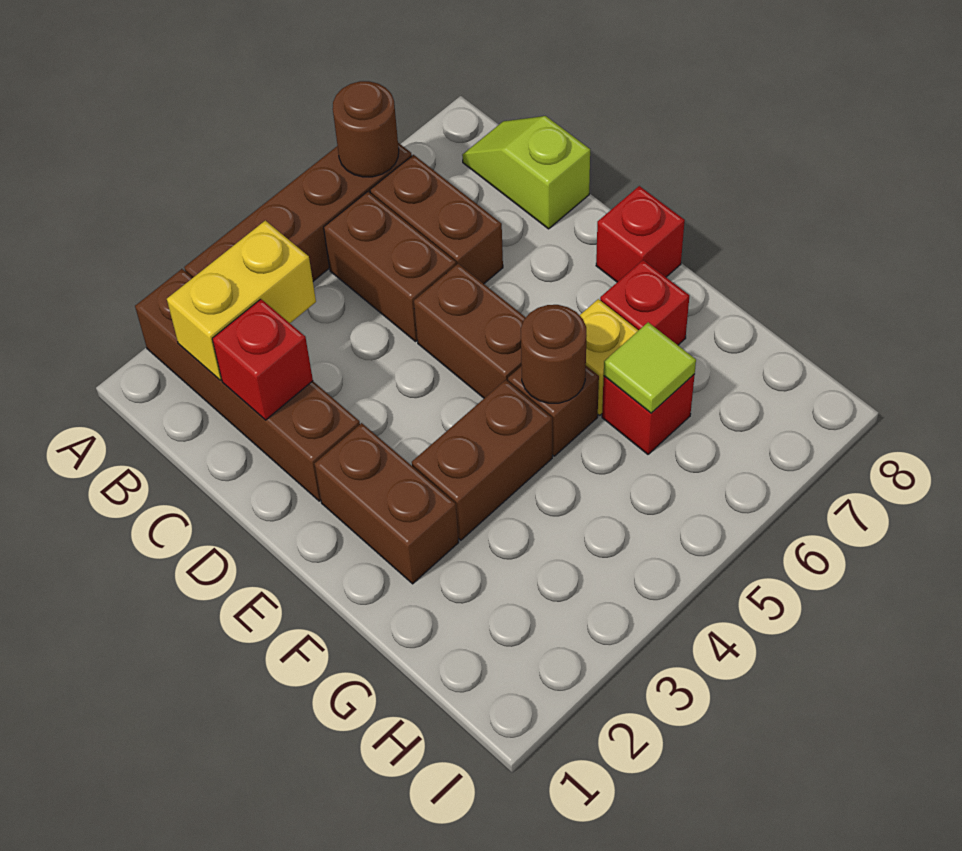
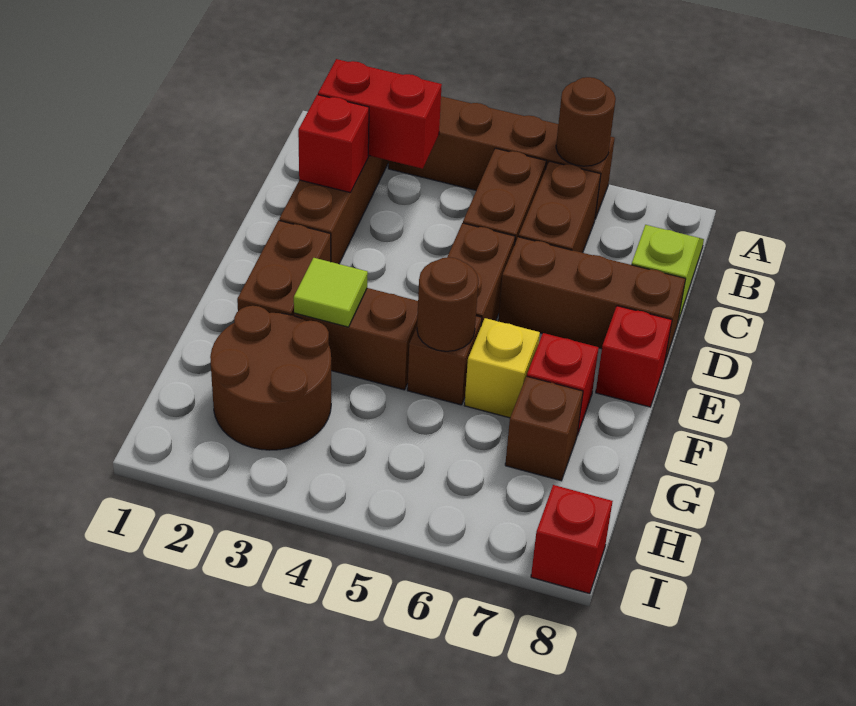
yellow 1x2 brick [167,220,316,380] -> red 1x2 brick [318,59,442,169]
none -> brown 1x3 brick [498,237,686,364]
none -> brown 2x2 round brick [210,306,331,450]
red 1x1 brick [602,374,695,454] -> red 1x1 brick moved to [531,485,613,594]
lime 1x1 tile [604,322,696,413] -> lime 1x1 tile moved to [294,258,368,327]
none -> brown 1x1 brick [505,376,583,481]

